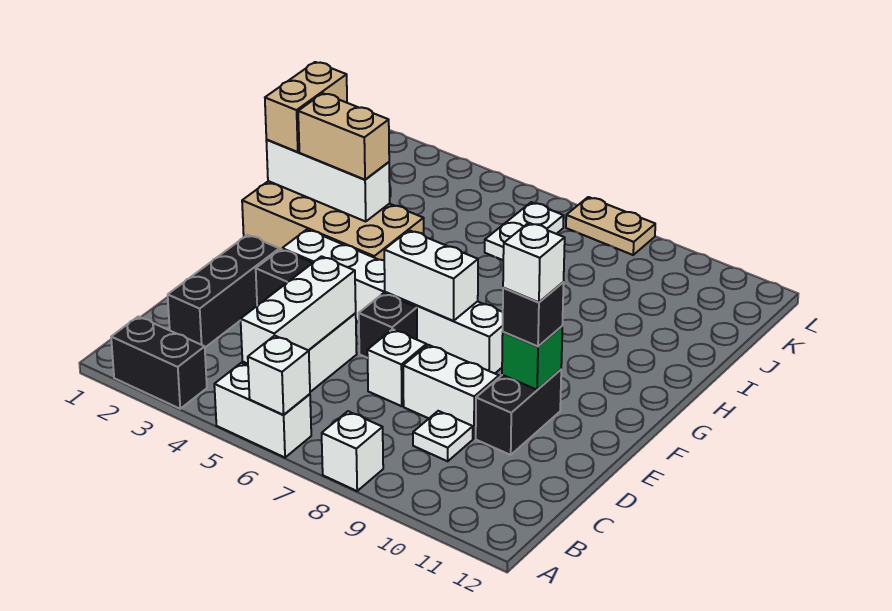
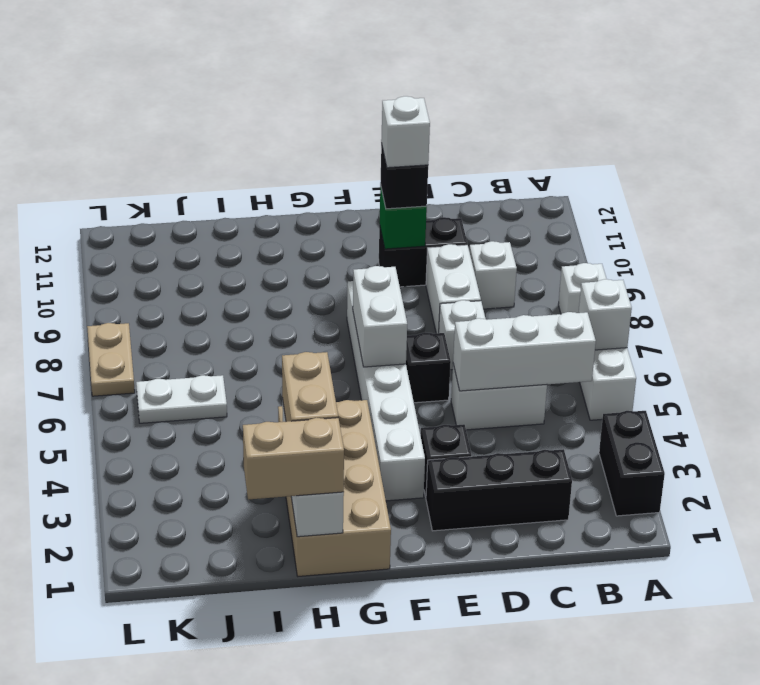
white 1x1 plate [413,411,473,461] -> white 1x1 brick [469,241,517,309]

